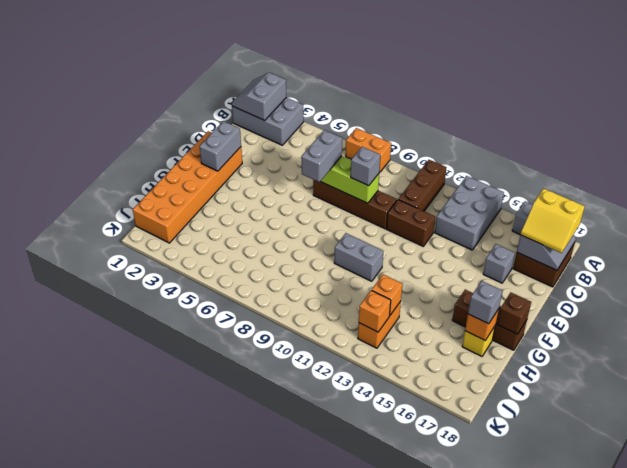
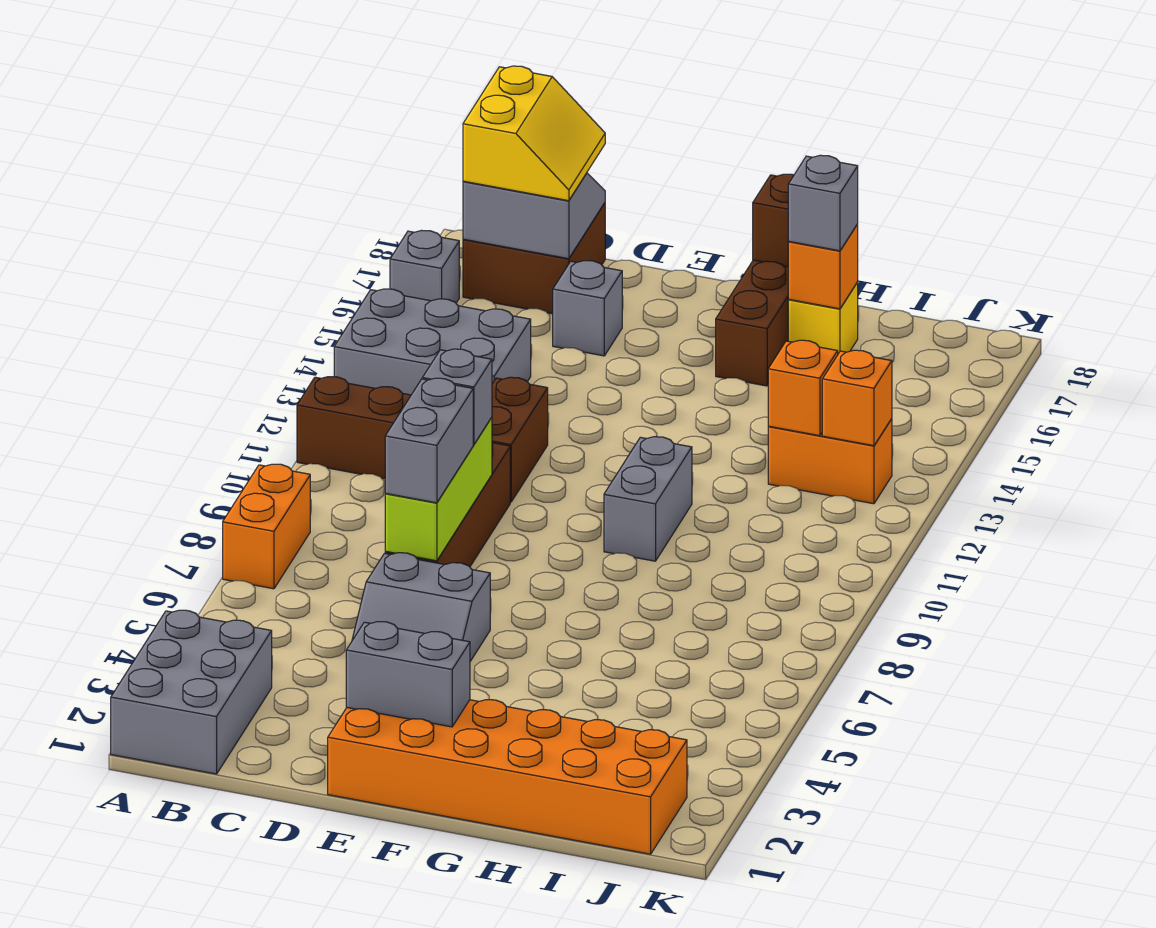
grey 2x2 slope [232,73,286,120] -> grey 2x2 slope moved to [352,553,490,661]
grey 1x2 brick [301,130,342,182] -> grey 1x2 brick turned to [385,378,473,503]

